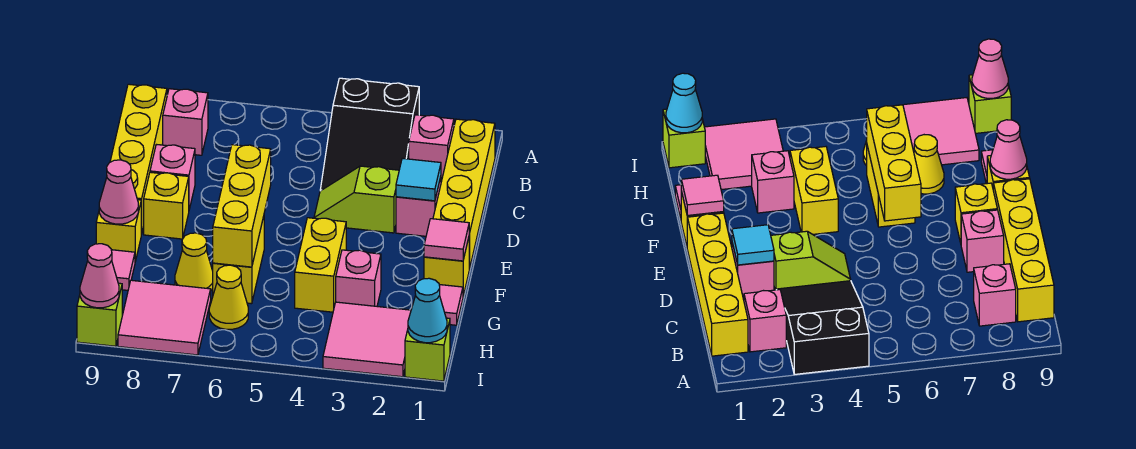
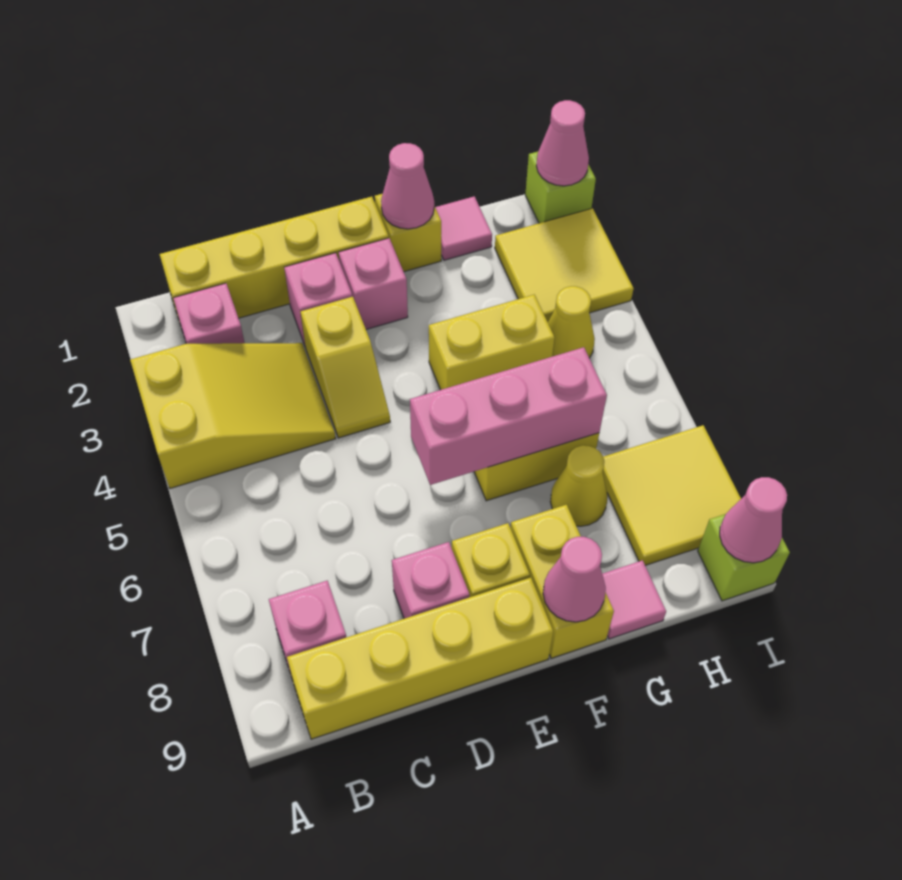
black 2x3 slope [320,78,419,191] -> yellow 2x3 slope [130,343,336,488]
cyan 1x1 tile [396,158,441,201] -> none
lime 1x2 slope [314,166,399,233] -> yellow 1x2 slope [301,297,390,438]
yellow 1x3 brick [213,145,271,267] -> pink 1x3 brick [410,347,607,485]
pink 1x1 tile [424,219,469,261] -> pink 1x1 cone [381,143,434,229]
yellow 1x1 brick [96,200,141,261] -> yellow 1x2 brick [511,505,614,658]
pink 1x1 brick [336,250,381,306] -> pink 1x1 brick moved to [339,238,408,329]
pink 2x2 tile [323,302,411,377] -> yellow 2x2 tile [495,208,634,322]
yellow 1x1 cone [209,265,248,329] -> yellow 1x1 cone moved to [548,286,595,358]
pink 2x2 tile [118,280,211,355] -> yellow 2x2 tile [603,425,741,565]
cyan 1x1 cone [408,278,447,343] -> pink 1x1 cone [536,100,589,186]

